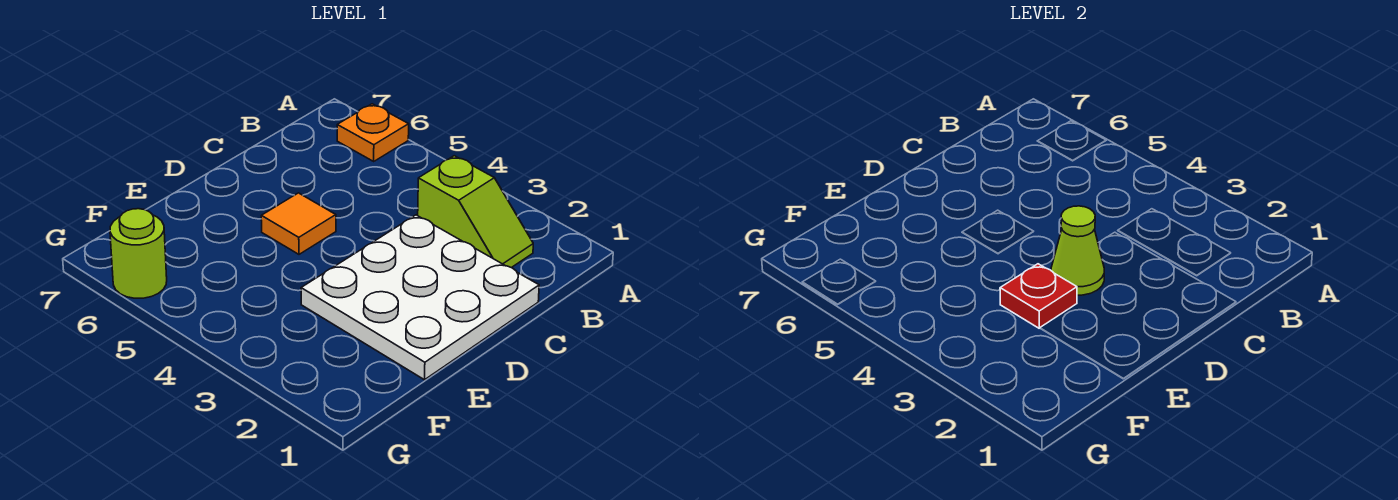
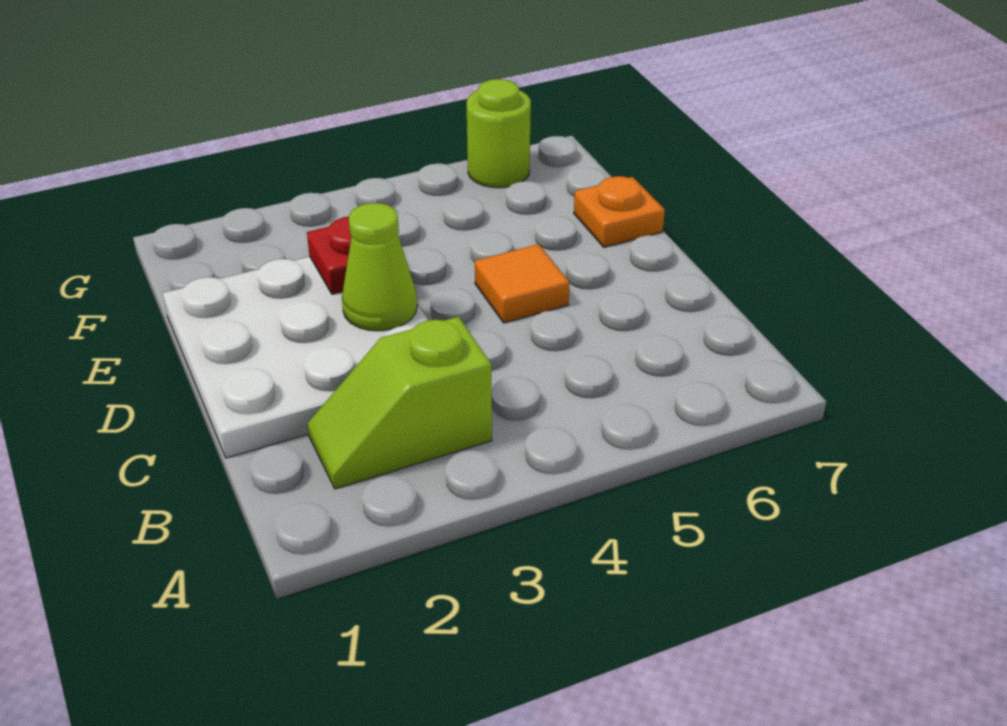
orange 1x1 plate [337,104,409,161] -> orange 1x1 plate moved to [574,176,665,247]

